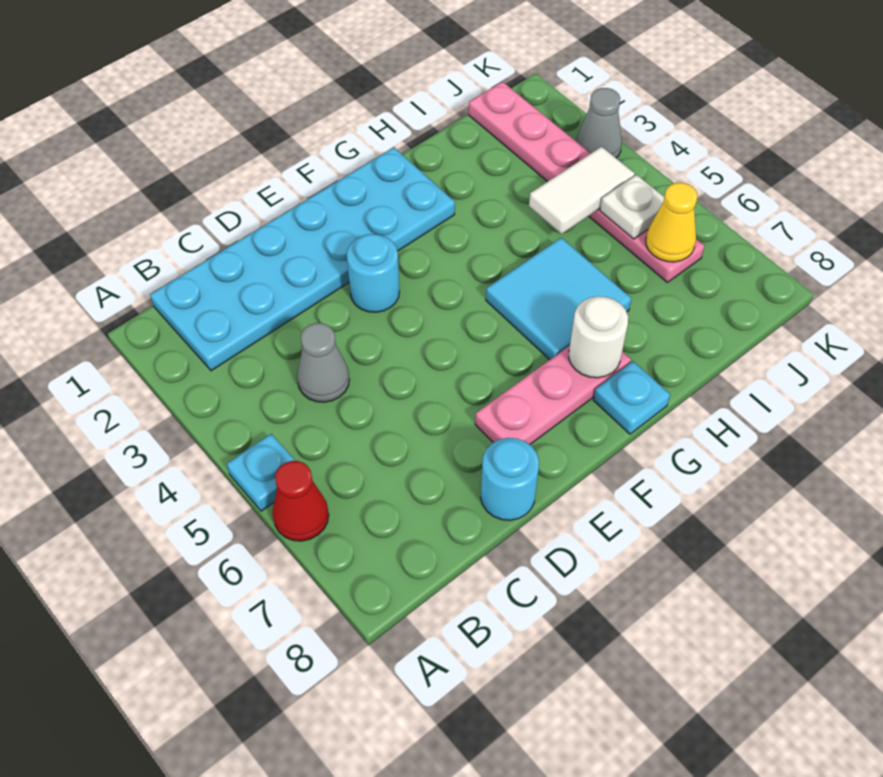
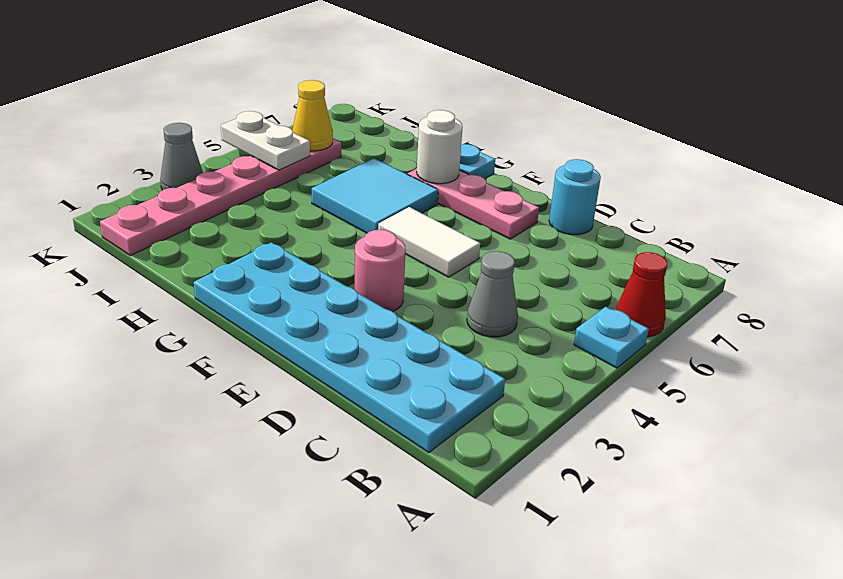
cyan 1x1 round brick [347,234,399,312] -> pink 1x1 round brick [355,230,406,312]
white 1x2 tile [529,147,635,234] -> white 1x2 tile moved to [378,207,480,277]
white 1x1 plate [600,175,664,239] -> white 1x2 plate [221,111,310,170]

